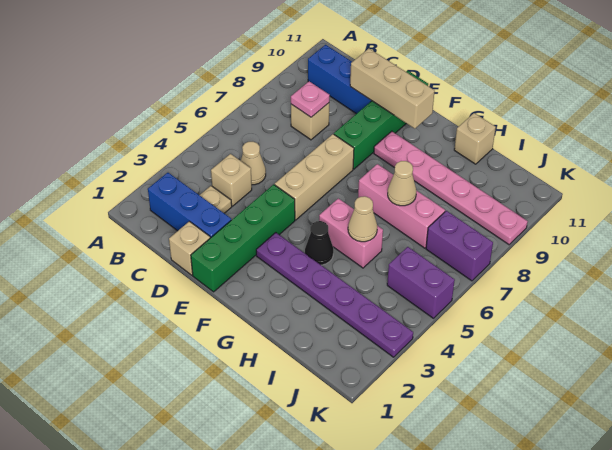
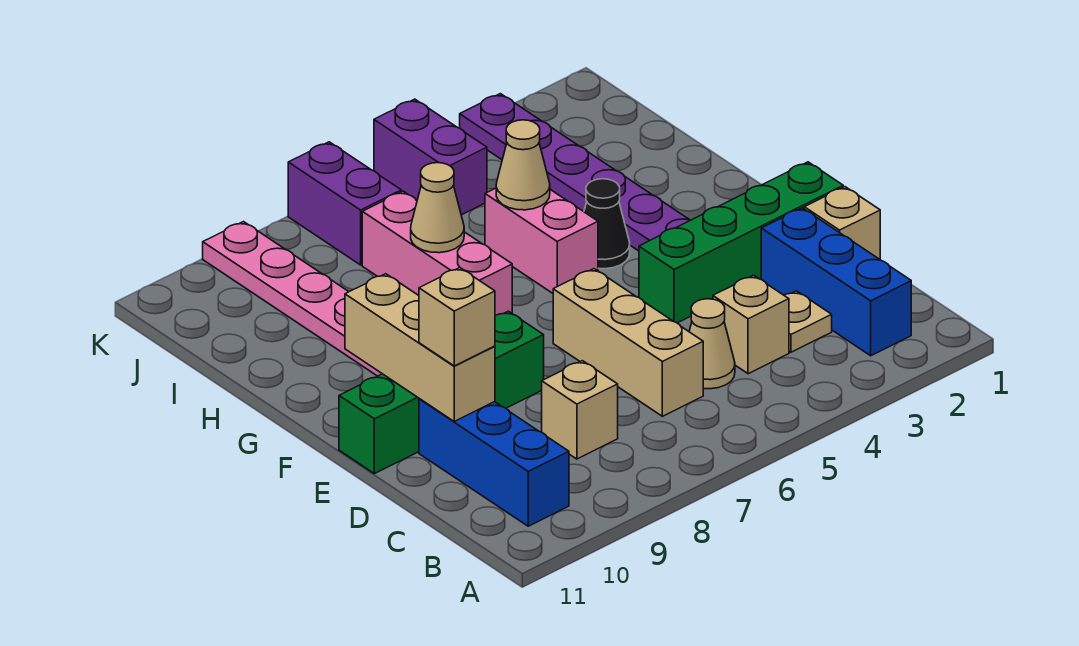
pink 1x1 plate [291,81,330,117] -> none
tan 1x3 brick [275,134,354,220] -> tan 1x3 brick turned to [553,269,703,416]
tan 1x1 brick [454,113,496,164] -> tan 1x1 brick moved to [419,268,495,366]

